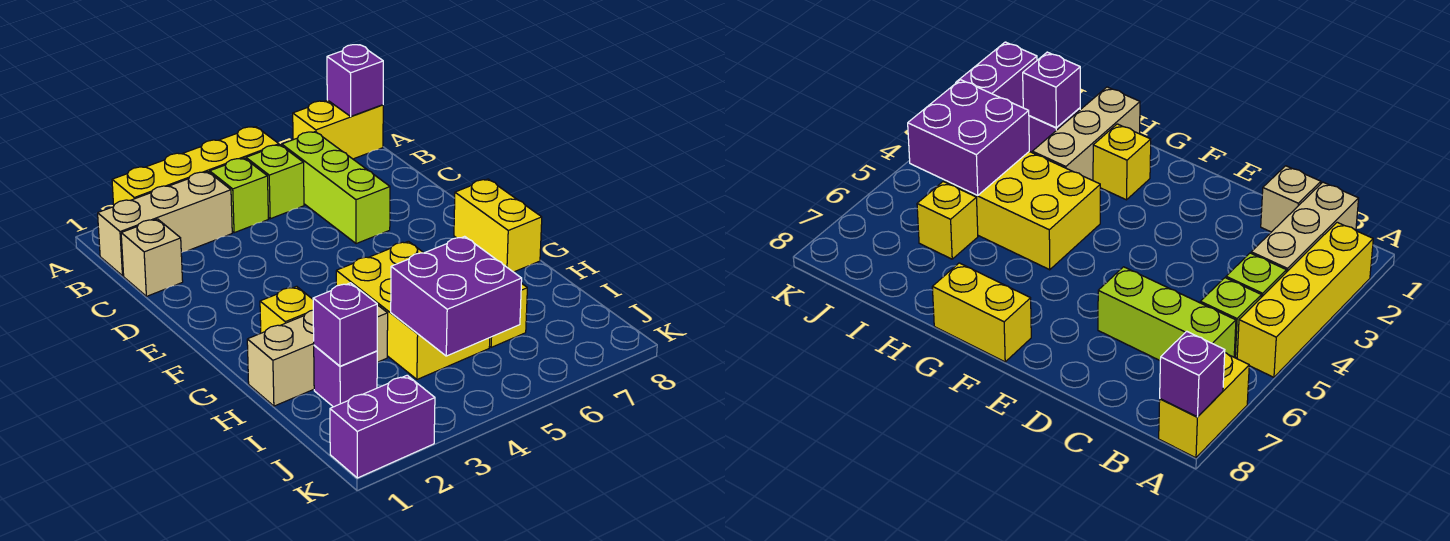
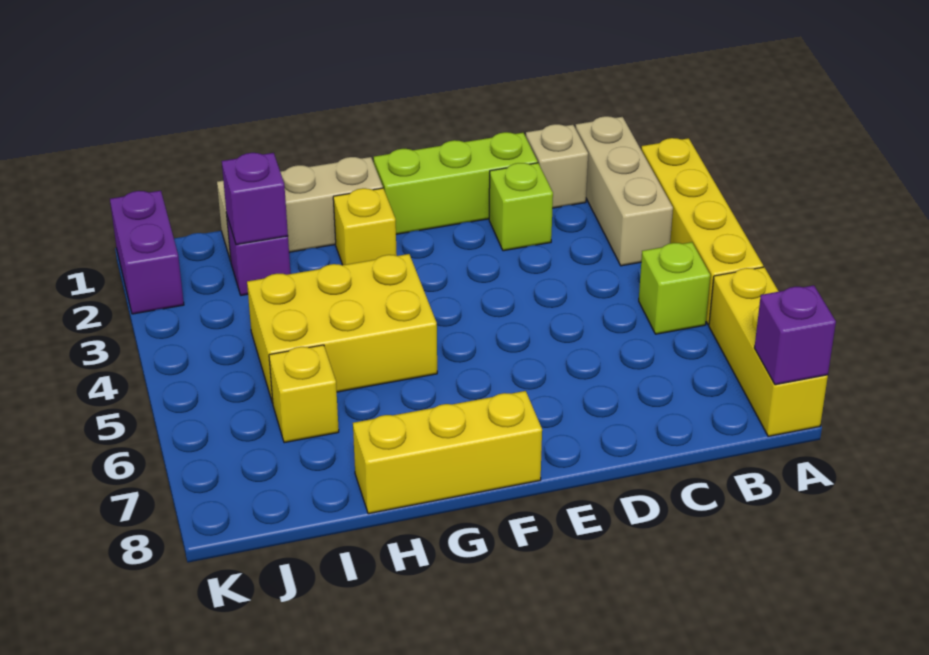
yellow 1x2 brick [293,100,383,159] -> yellow 1x3 brick [709,267,828,436]
lime 1x1 brick [210,158,268,233] -> lime 1x1 brick moved to [489,163,553,251]
lime 1x3 brick [282,132,390,244] -> lime 1x3 brick moved to [374,132,538,234]
yellow 1x2 brick [454,179,542,272] -> yellow 1x3 brick [353,391,542,514]
tan 1x3 brick [247,305,388,406] -> tan 1x3 brick turned to [217,157,383,261]
purple 2x2 brick [391,236,522,356] -> none

